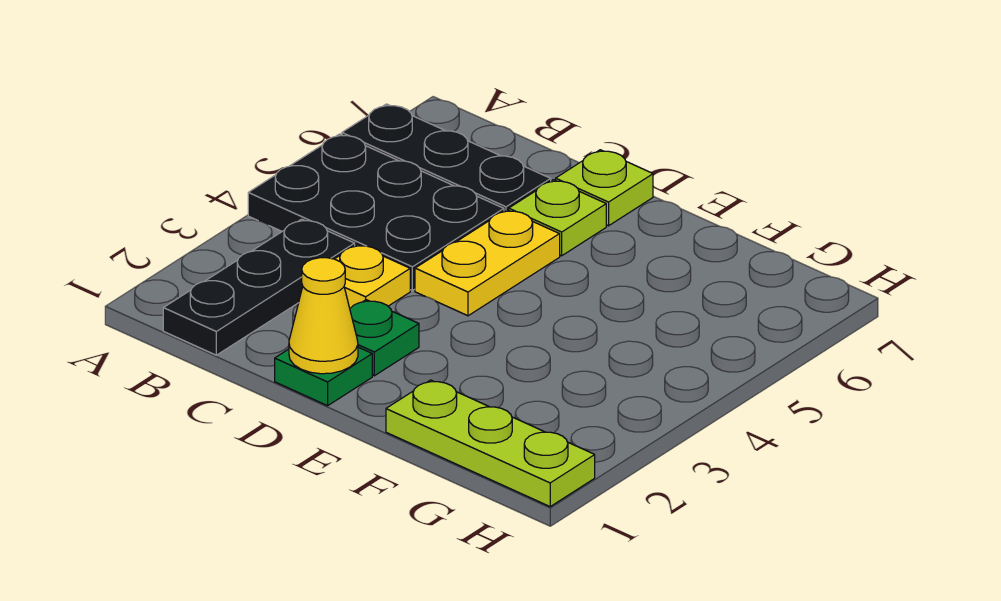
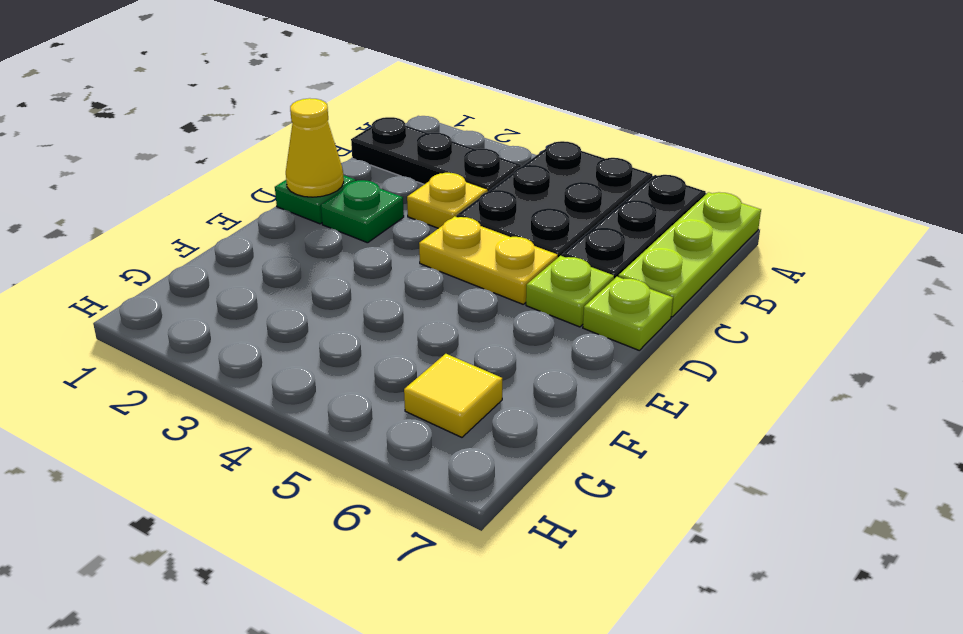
lime 1x3 plate [386,380,595,506] -> lime 1x3 plate moved to [618,192,761,317]
none -> yellow 1x1 tile [404,354,502,437]

